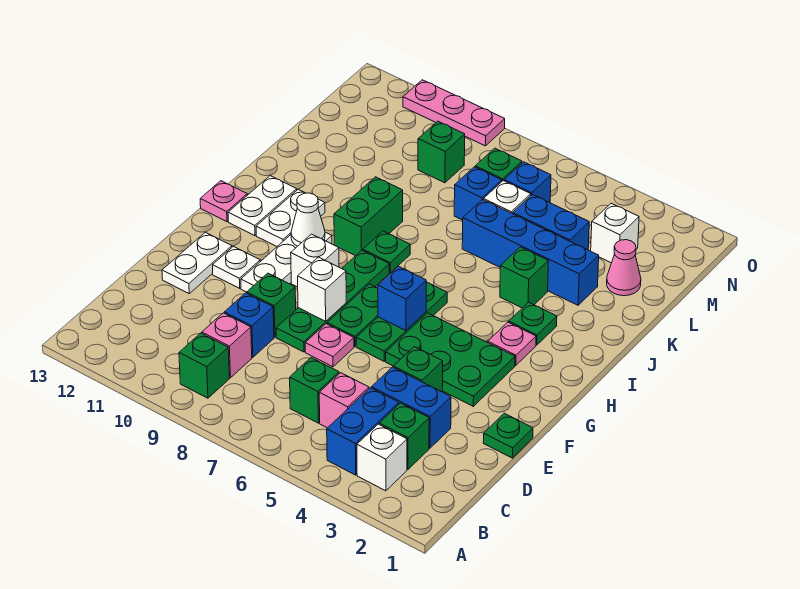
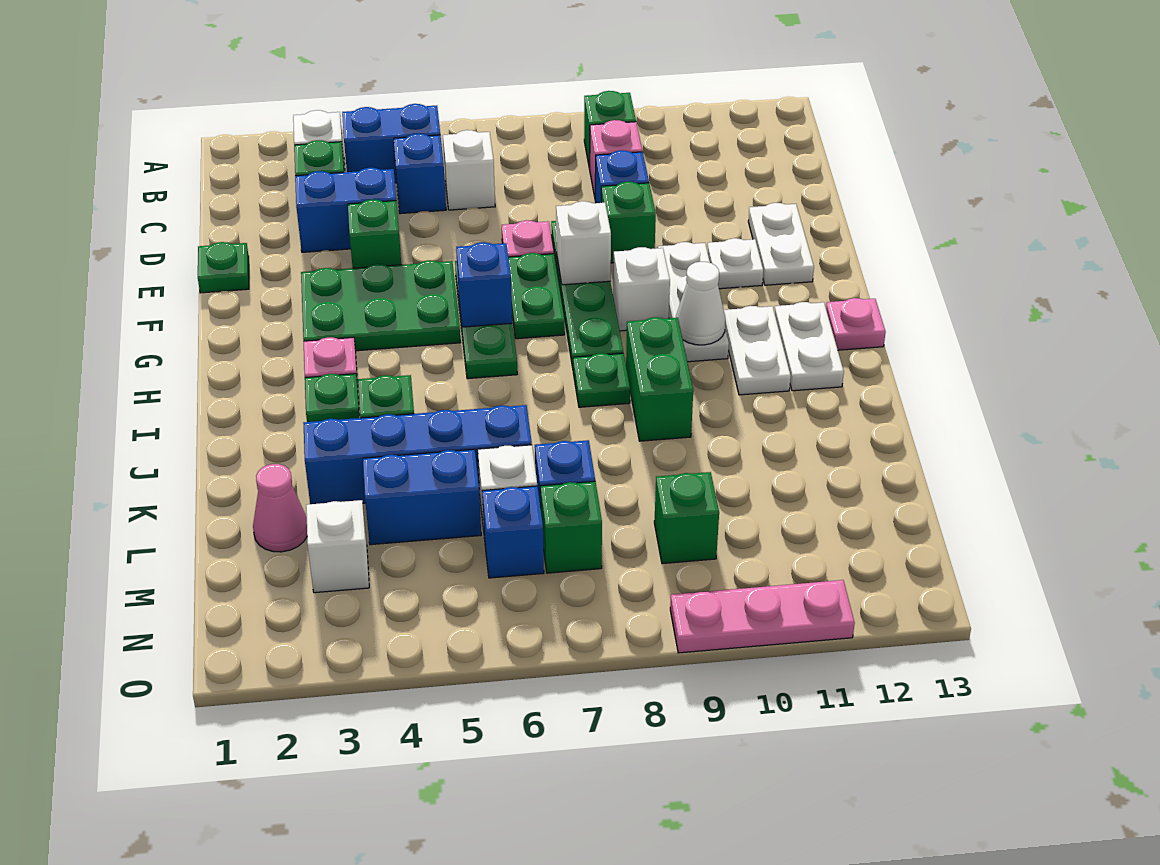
blue 1x2 brick [327,388,399,475] -> blue 1x2 brick turned to [342,104,440,183]
pink 1x1 brick [319,373,369,428] -> blue 1x1 brick [394,134,446,214]
green 1x1 brick [290,358,339,423] -> white 1x1 brick [443,130,495,210]

